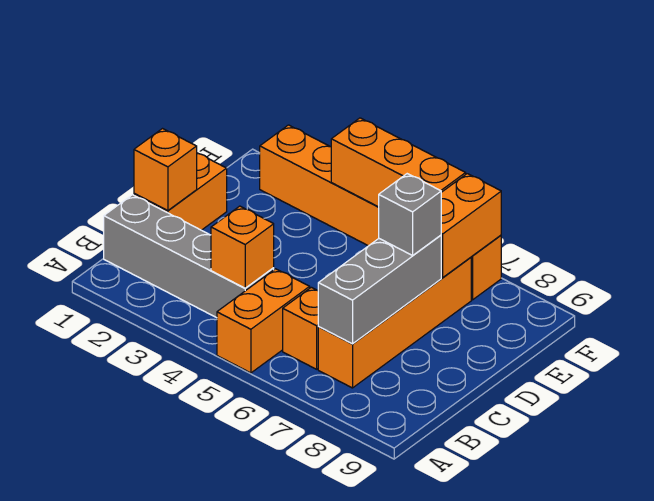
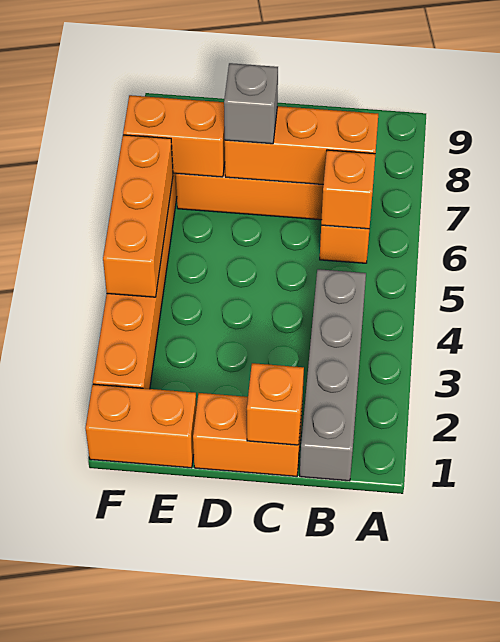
orange 1x2 brick [217,269,310,373] -> orange 1x2 brick moved to [85,384,197,468]
orange 1x1 brick [211,206,274,288] -> orange 1x1 brick moved to [321,150,375,229]
grey 1x3 brick [318,235,441,344] -> orange 1x3 brick [225,106,378,184]

